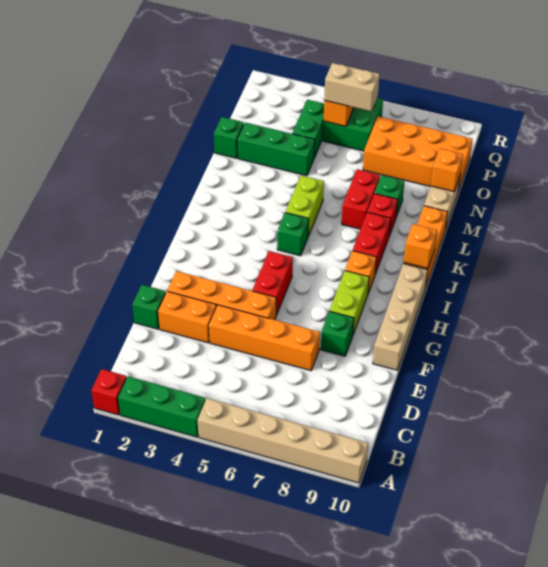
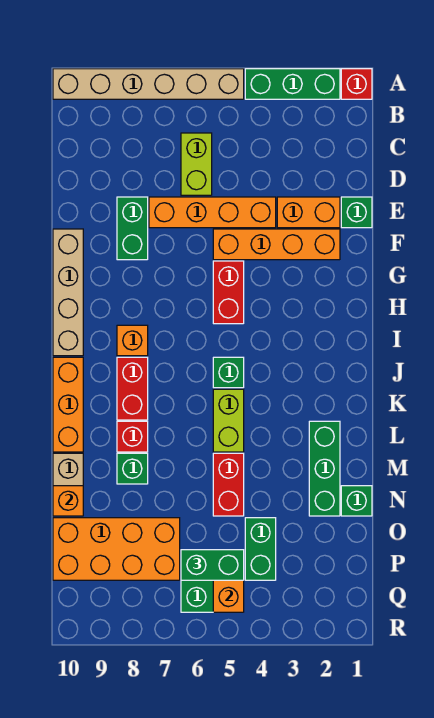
green 1x1 brick [321,311,354,356] -> green 1x2 brick [117,197,148,260]
lime 1x2 brick [330,271,369,334] -> lime 1x2 brick moved to [181,133,212,195]
orange 1x1 brick [404,224,437,269] -> none
red 1x2 brick [342,169,380,229] -> red 1x2 brick moved to [213,453,244,516]
green 1x3 brick [237,123,315,176] -> green 1x3 brick turned to [309,421,340,516]
tan 1x2 brick [324,63,380,111] -> green 1x2 brick [181,550,244,580]

